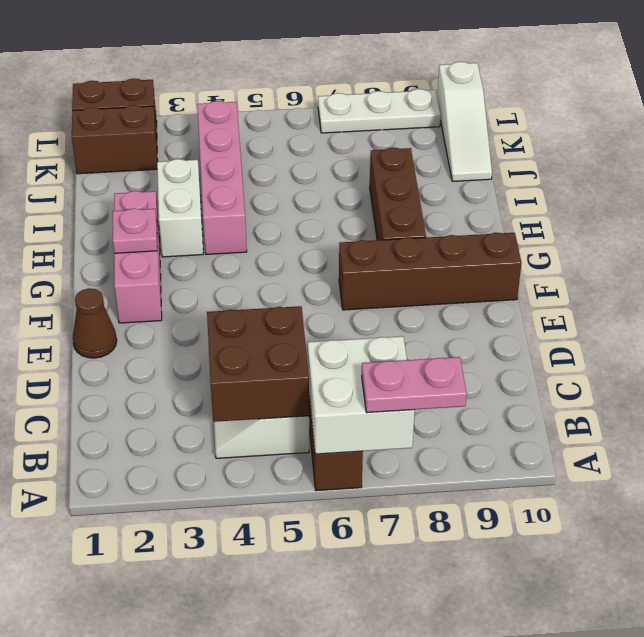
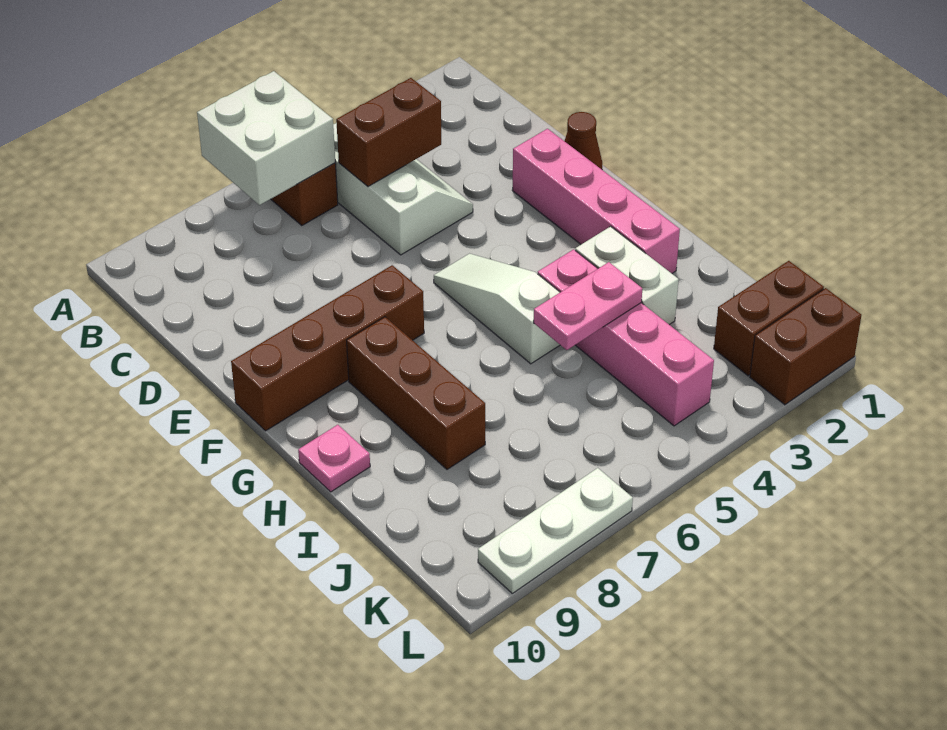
pink 1x2 plate [362,357,467,413] -> pink 1x2 plate moved to [534,262,642,350]
brown 2x2 brick [207,306,309,422] -> brown 1x2 brick [336,78,441,186]
pink 1x3 brick [114,191,162,323] -> pink 1x4 brick [512,129,680,273]
pink 1x1 plate [113,208,157,253] -> pink 1x1 plate moved to [298,425,370,492]
white 1x3 slope [437,62,492,181] -> white 1x3 slope moved to [434,254,560,364]

